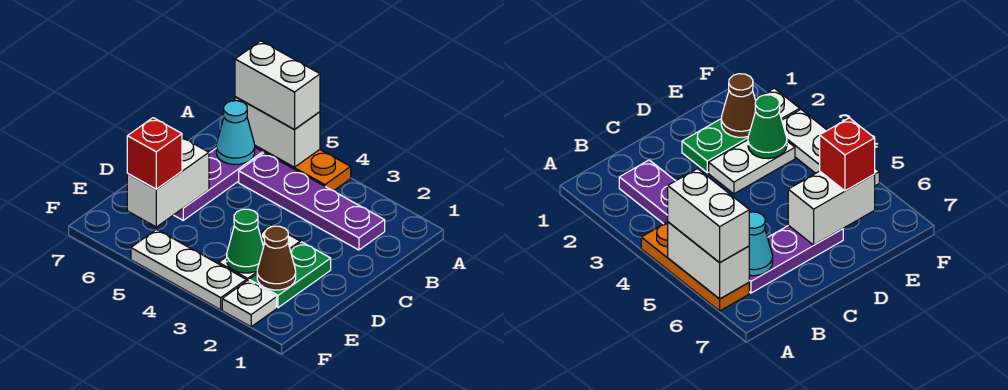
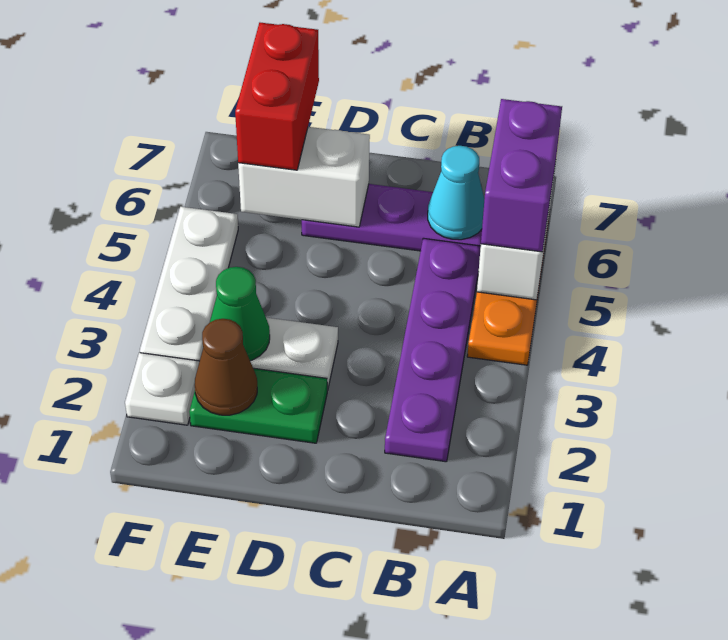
white 1x2 brick [235,41,320,130] -> purple 1x2 brick [481,99,562,252]
red 1x1 brick [127,118,182,189] -> red 1x2 brick [235,23,319,170]

